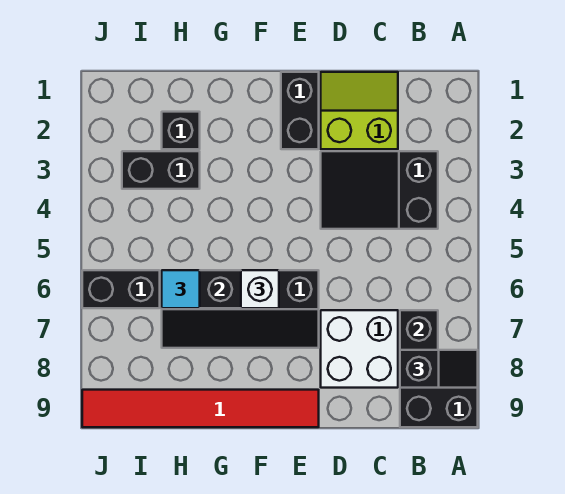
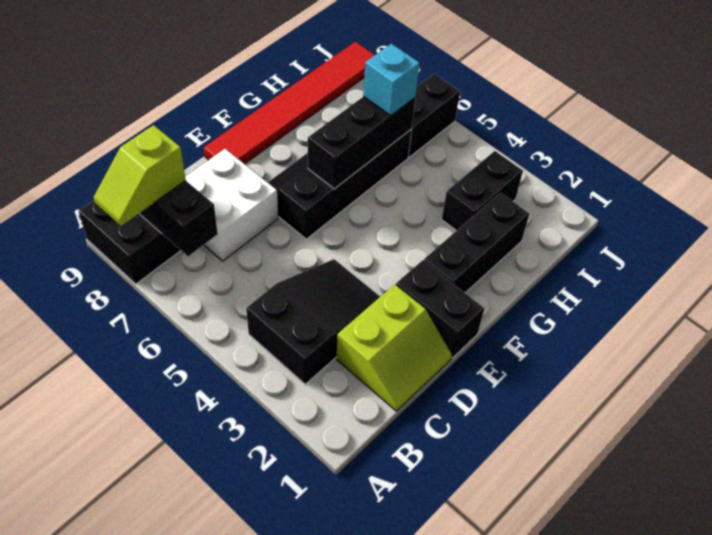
black 1x2 slope [400,350,478,388] -> lime 1x2 slope [94,125,186,226]
white 1x1 brick [241,270,279,308] -> none
black 1x1 brick [162,112,200,149] -> black 1x3 brick [424,193,530,293]
cyan 1x1 tile [162,270,200,308] -> cyan 1x1 brick [363,44,420,116]

